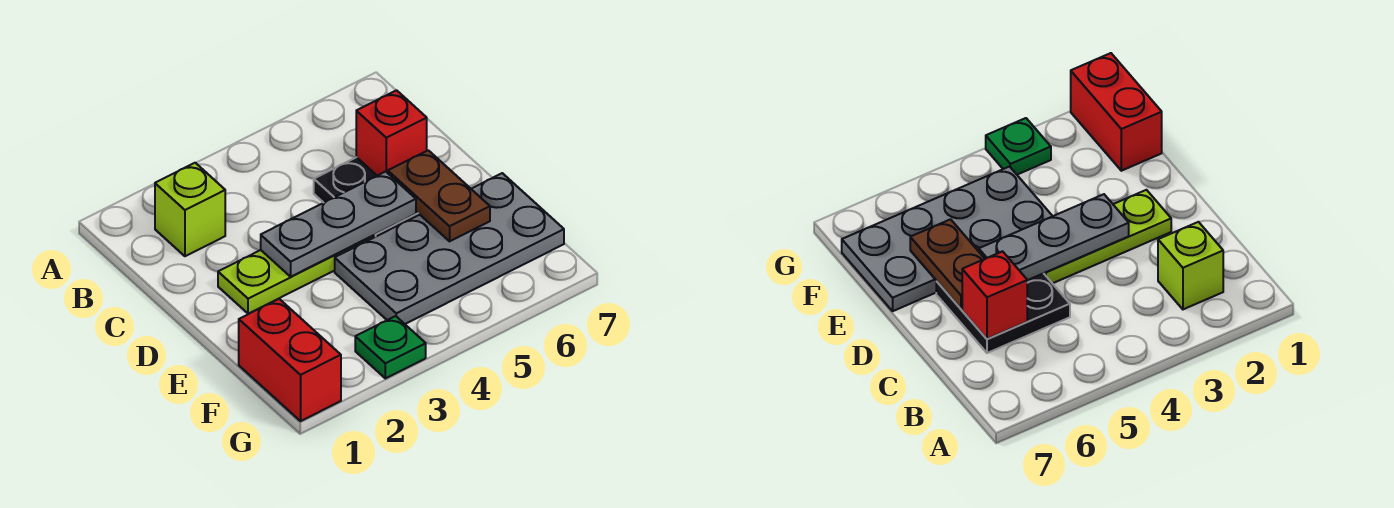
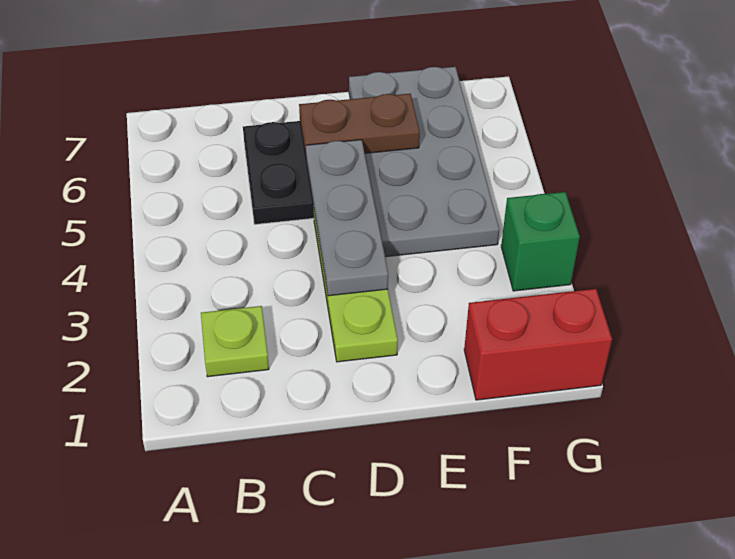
lime 1x1 brick [155,163,225,256] -> lime 1x1 plate [201,306,269,377]
red 1x1 brick [356,90,427,176] -> none
green 1x1 plate [355,316,426,378] -> green 1x1 brick [501,192,580,291]

